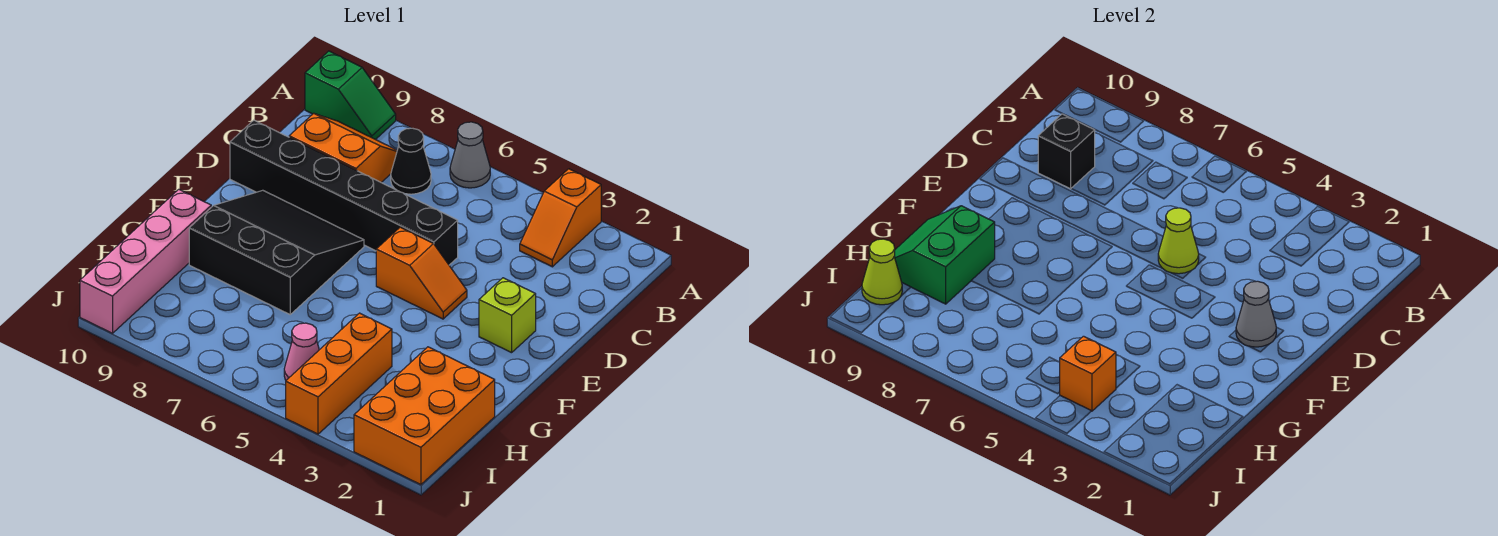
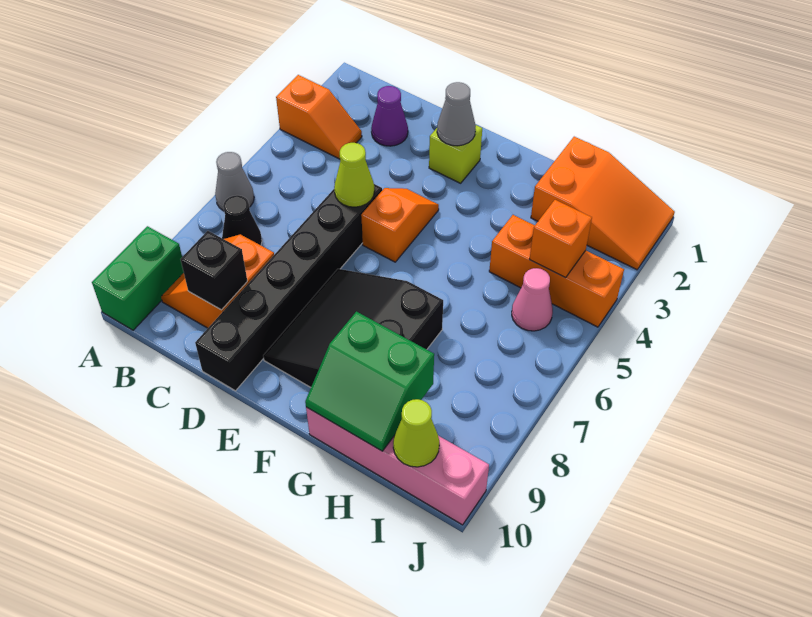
green 1x2 slope [305,51,396,140] -> green 1x2 brick [92,226,184,330]
none -> purple 1x1 cone [371,86,408,146]
orange 2x3 brick [354,347,495,485] -> orange 2x3 slope [531,137,675,270]

